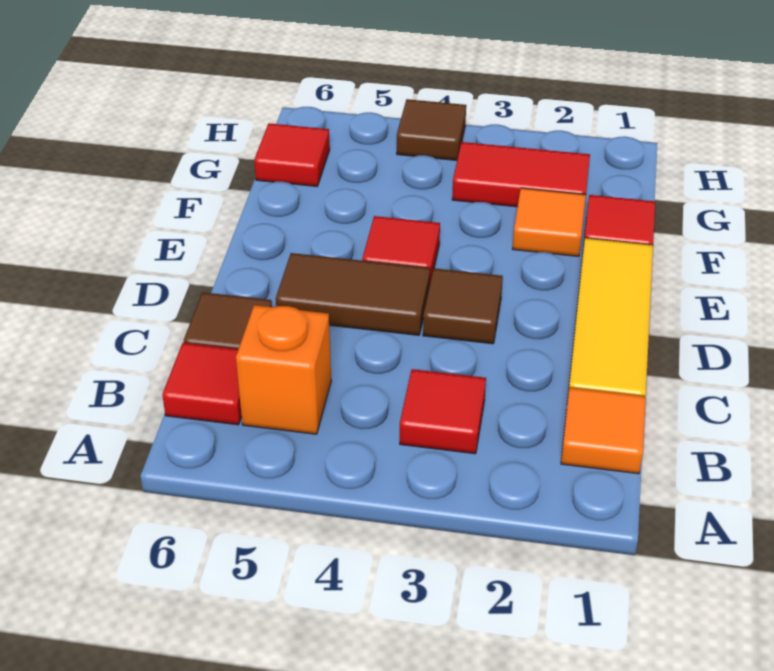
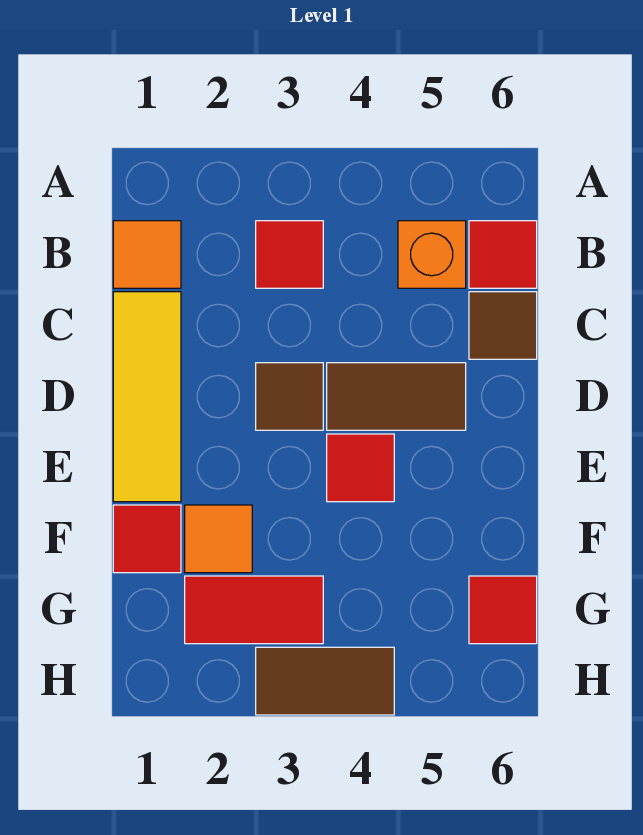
brown 1x1 tile [397,99,466,160] -> brown 1x2 tile [256,647,394,715]

